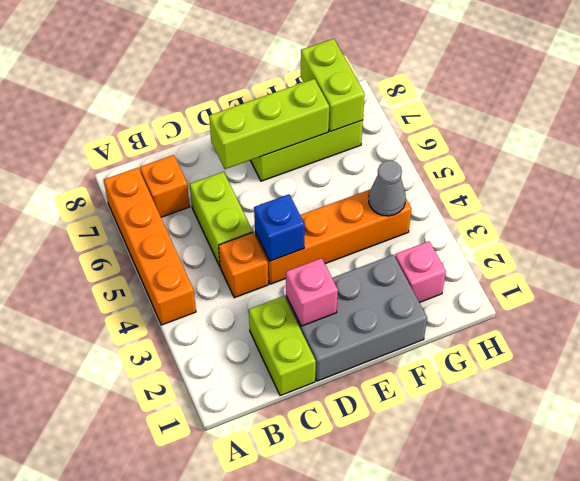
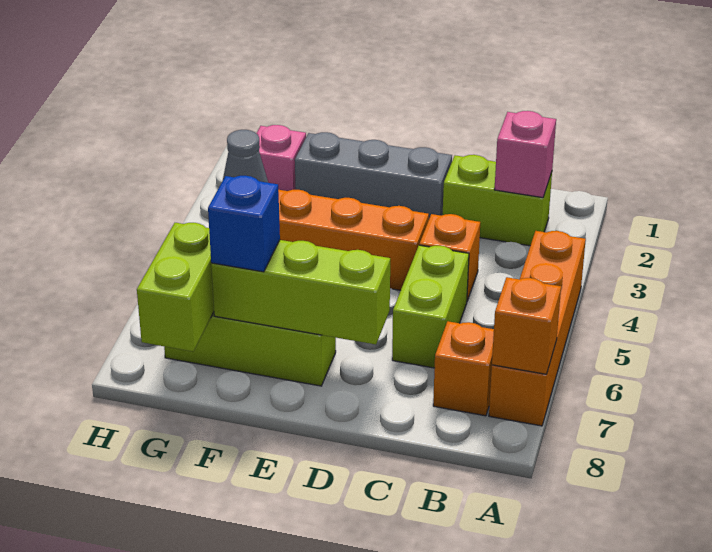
none -> orange 1x1 brick [492,277,561,374]
lime 1x2 brick [249,296,316,396] -> lime 1x2 brick turned to [443,155,552,246]
grey 2x3 brick [286,255,427,381] -> grey 1x3 brick [295,132,452,218]
pink 1x1 brick [286,258,338,326] -> pink 1x1 brick moved to [494,111,556,198]
blue 1x1 brick [254,194,305,261] -> blue 1x1 brick moved to [208,176,280,272]

